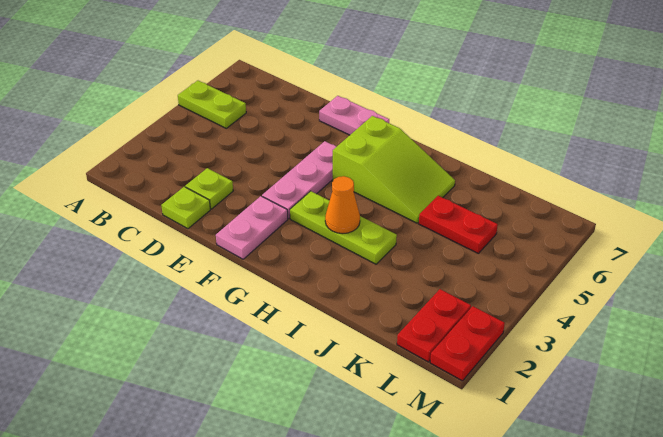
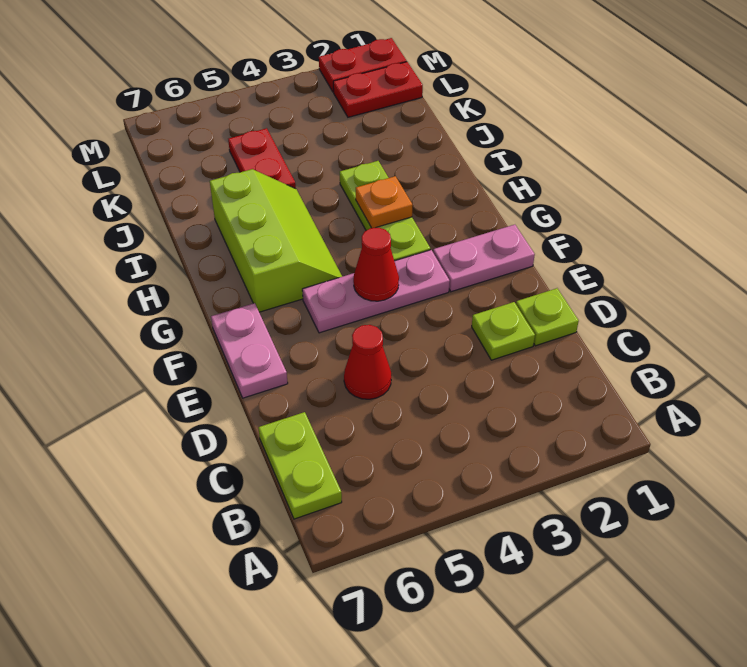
lime 1x2 plate [178,81,246,128] -> lime 1x2 plate moved to [258,412,342,519]
none -> red 1x1 cone [344,325,391,399]
none -> red 1x1 cone [353,228,399,301]
lime 2x3 slope [333,116,455,223] -> lime 2x3 slope turned to [210,169,342,312]
orange 1x1 cone [325,176,360,234] -> orange 1x1 plate [356,176,413,228]

